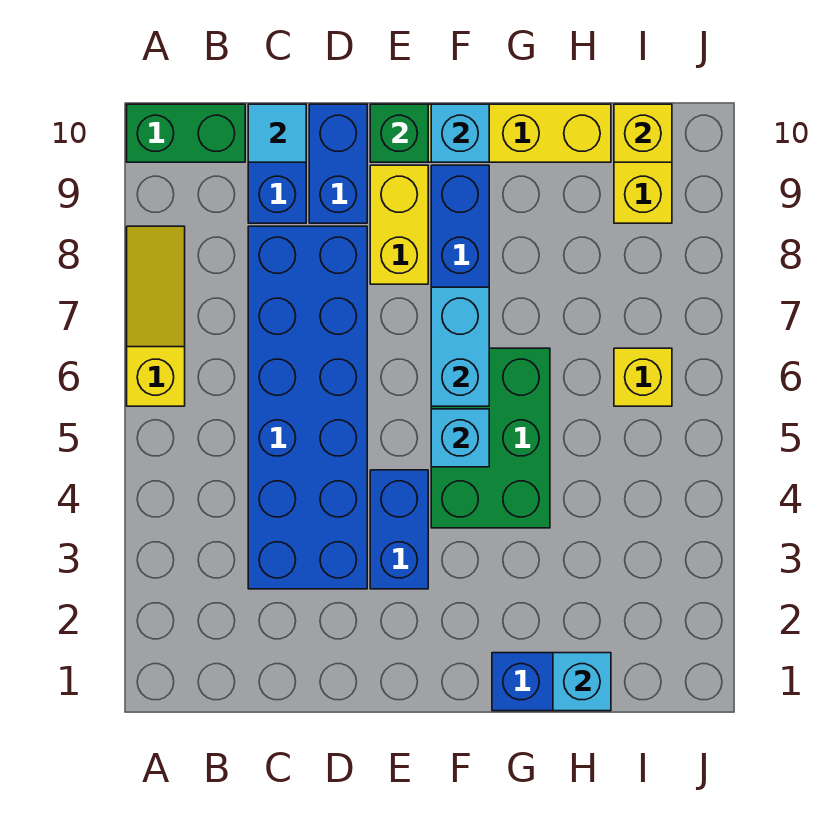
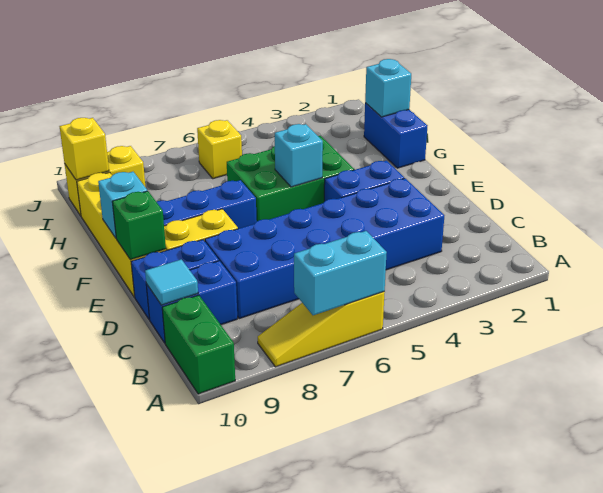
cyan 1x2 brick [431,287,489,406] -> cyan 1x2 brick moved to [294,231,387,315]

